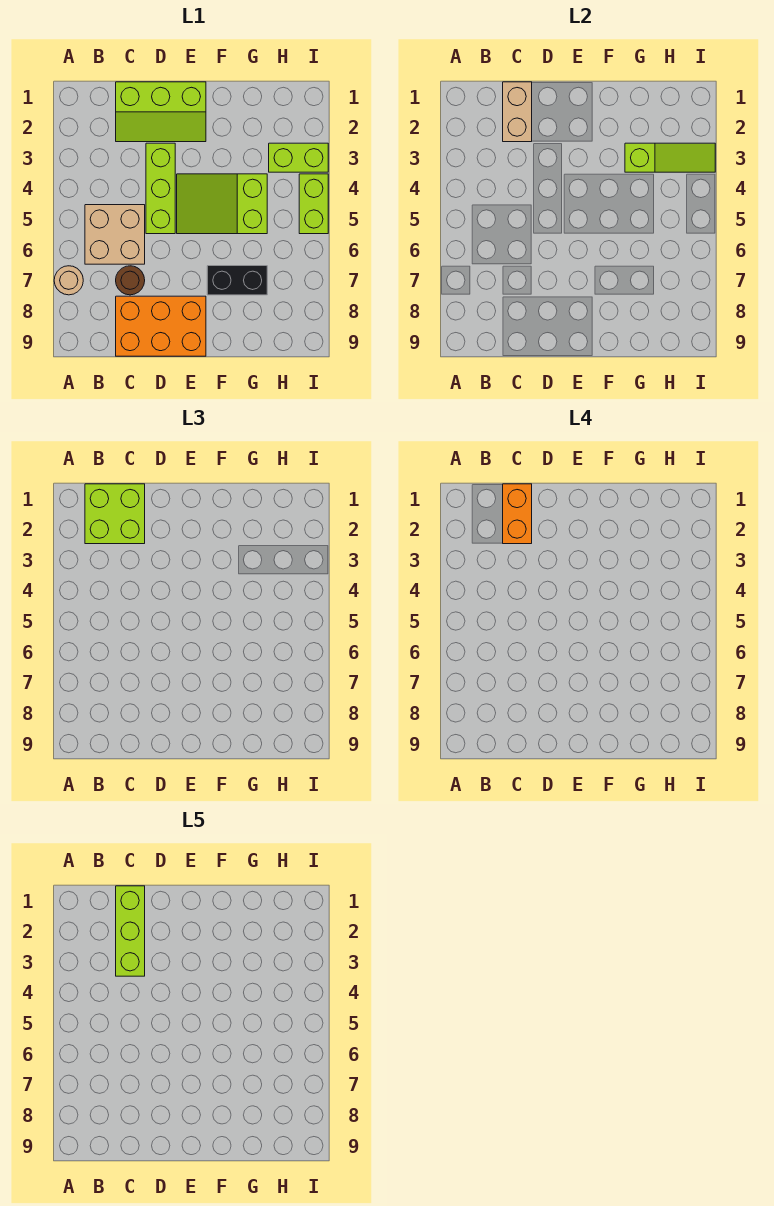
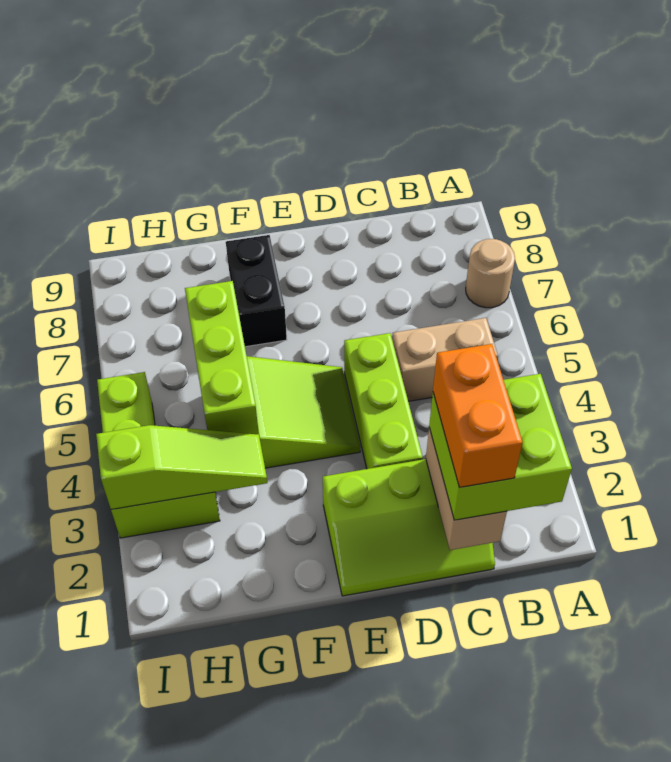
tan 2x2 brick [85,205,145,264] -> tan 1x2 brick [392,318,498,401]
lime 2x3 slope [116,82,206,142] -> lime 2x3 slope turned to [323,459,495,596]
lime 1x3 brick [116,886,145,976] -> lime 1x3 brick moved to [185,281,259,434]
brown 1x1 round brick [116,266,145,295] -> none
orange 2x3 brick [116,296,206,356] -> none
black 1x2 brick [207,266,267,295] -> black 1x2 brick turned to [226,235,287,347]
lime 1x3 slope [625,143,715,172] -> lime 1x3 slope turned to [96,425,267,510]

